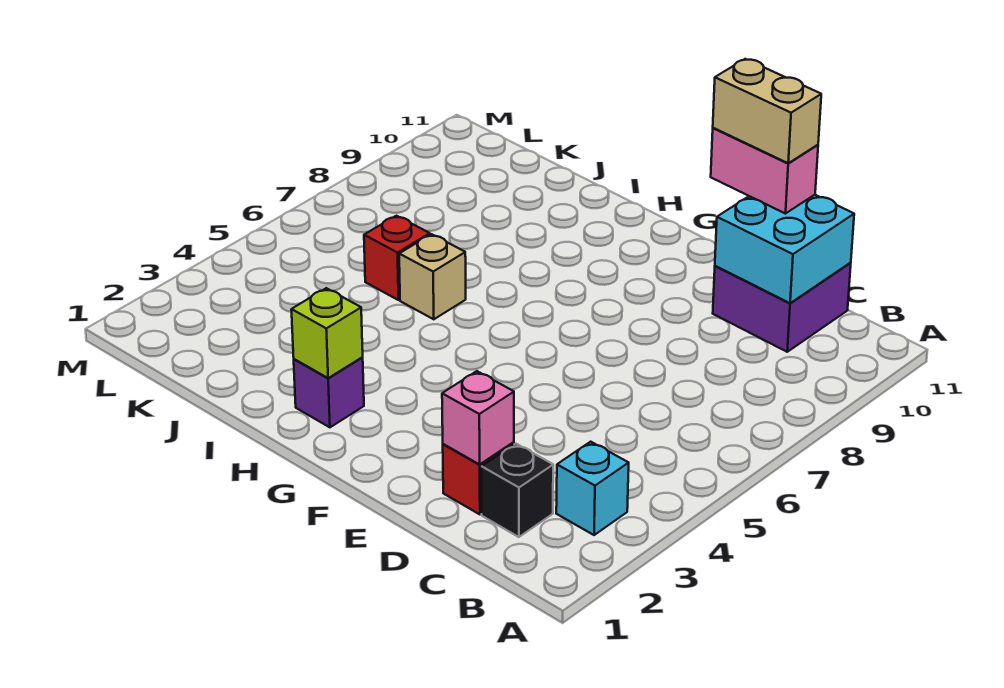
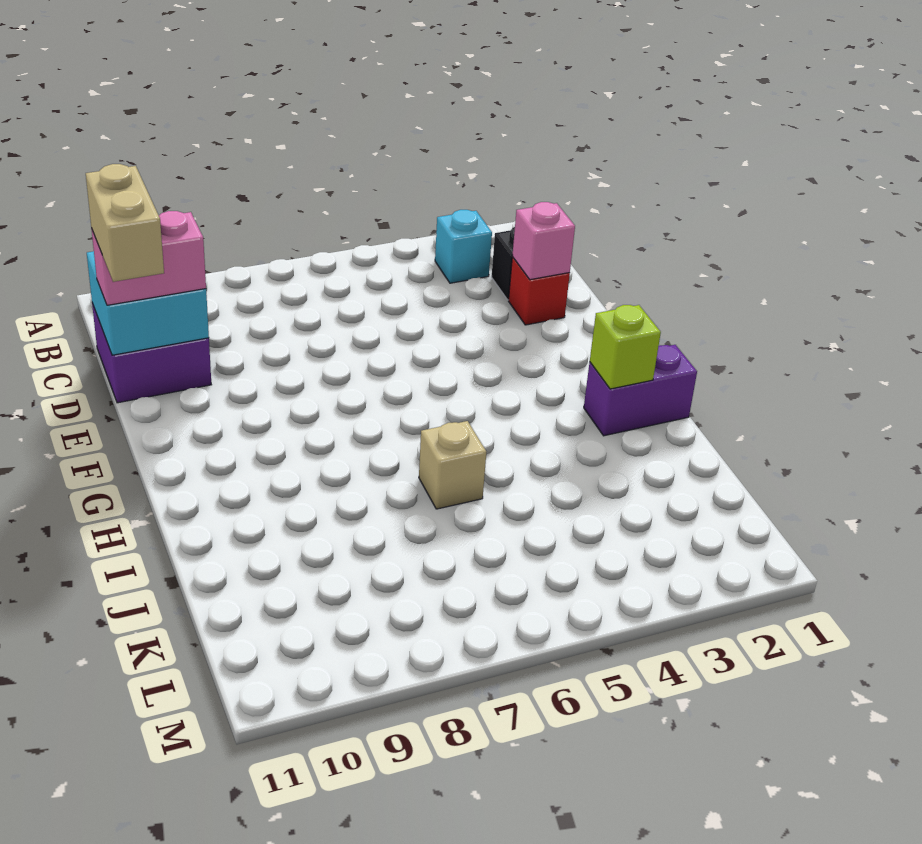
pink 1x2 brick [711,128,818,214] -> pink 1x2 brick turned to [91,211,206,305]
purple 1x1 brick [294,358,364,427] -> purple 1x2 brick [584,345,697,436]
red 1x1 brick [364,216,430,300] -> none

